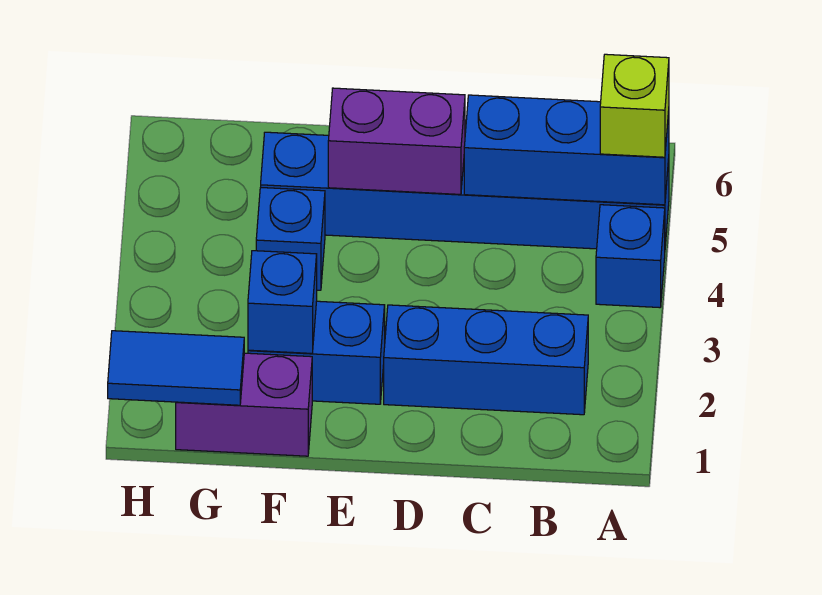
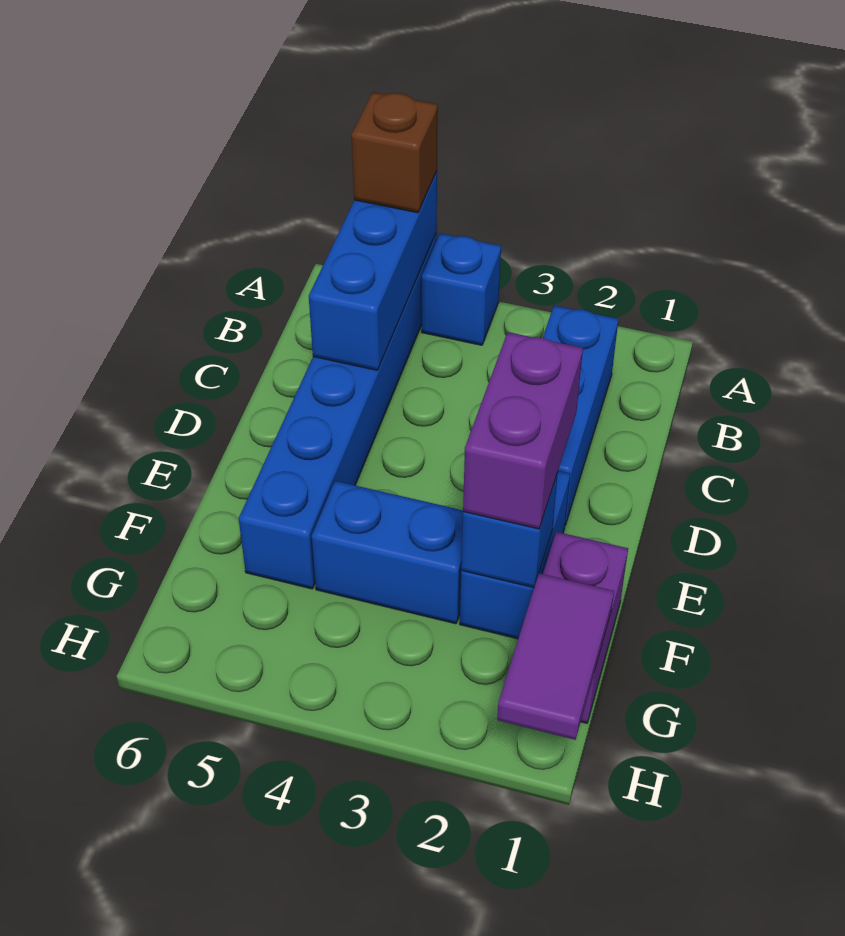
lime 1x1 brick [600,54,669,157] -> brown 1x1 brick [351,92,438,213]
purple 1x2 brick [328,88,465,194] -> purple 1x2 brick moved to [463,332,583,529]
blue 1x1 brick [256,188,325,290] -> blue 1x2 brick [312,481,463,624]
blue 1x2 tile [108,331,244,405] -> purple 1x2 tile [497,573,614,740]

